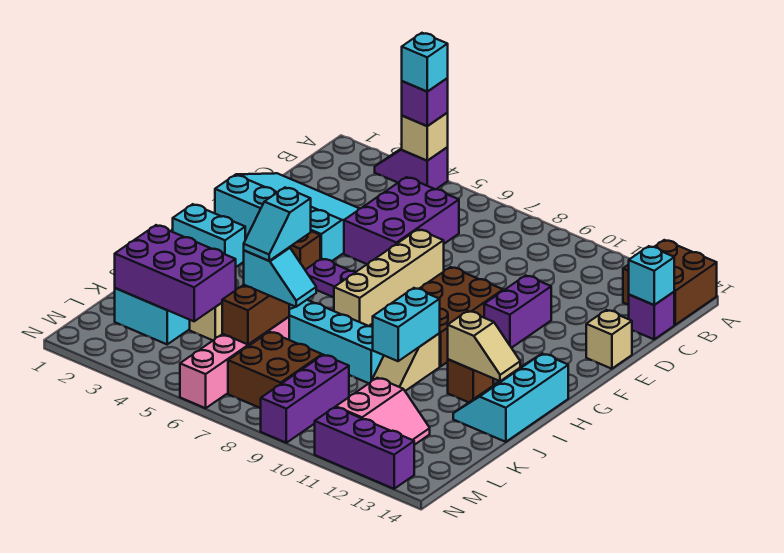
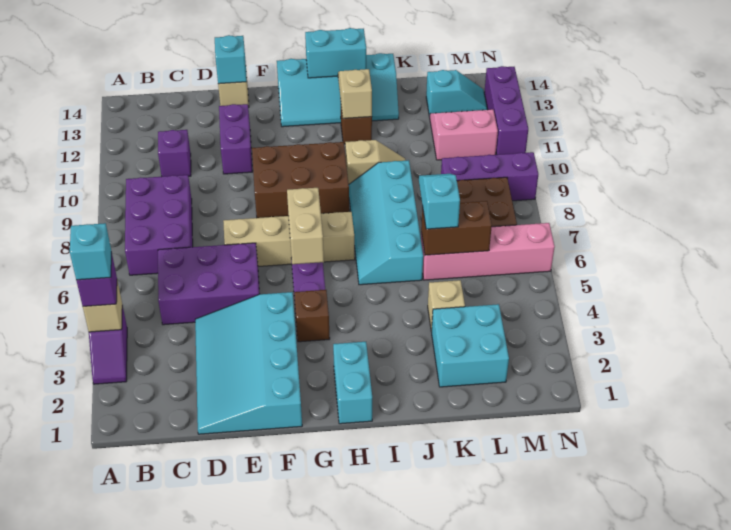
brown 2x2 brick [623,240,717,325] -> none
purple 1x1 brick [629,292,674,339] -> purple 1x1 brick moved to [158,130,191,177]
cyan 1x1 brick [629,246,674,305] -> cyan 1x1 brick moved to [215,35,247,84]
purple 1x2 brick [484,275,551,348] -> purple 1x2 brick turned to [219,104,253,174]
none -> tan 1x2 brick [287,188,324,264]
cyan 2x3 slope [453,354,568,442] -> cyan 2x4 slope [277,53,399,127]
cyan 1x2 brick [373,288,440,361] -> cyan 1x2 brick moved to [305,28,366,78]
cyan 1x2 slope [244,188,311,261] -> cyan 1x2 slope moved to [426,70,487,117]
purple 2x3 brick [115,225,236,321] -> purple 2x3 brick moved to [125,175,193,275]

